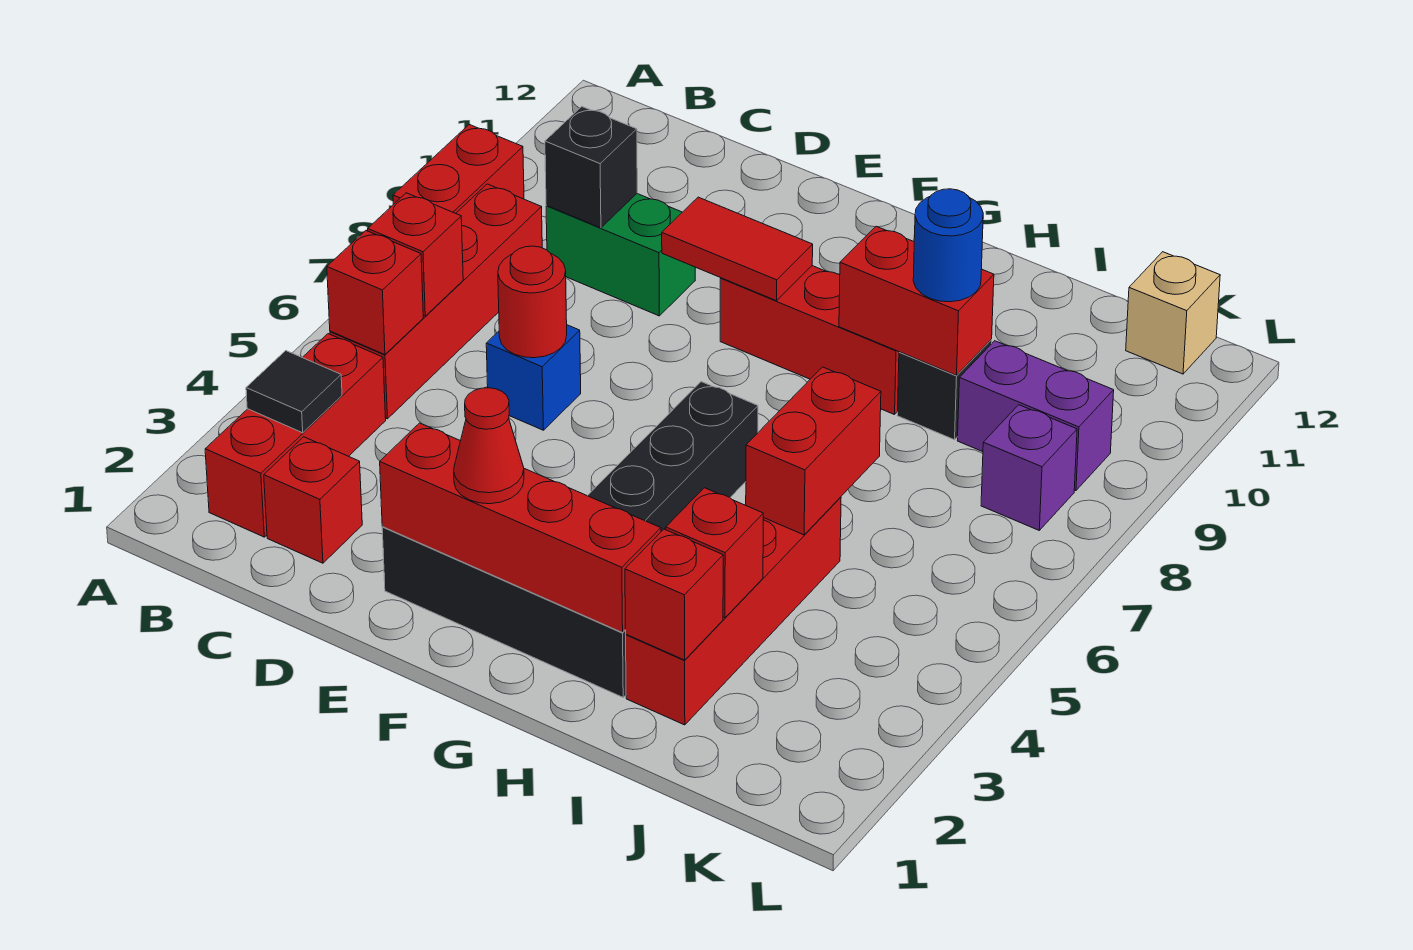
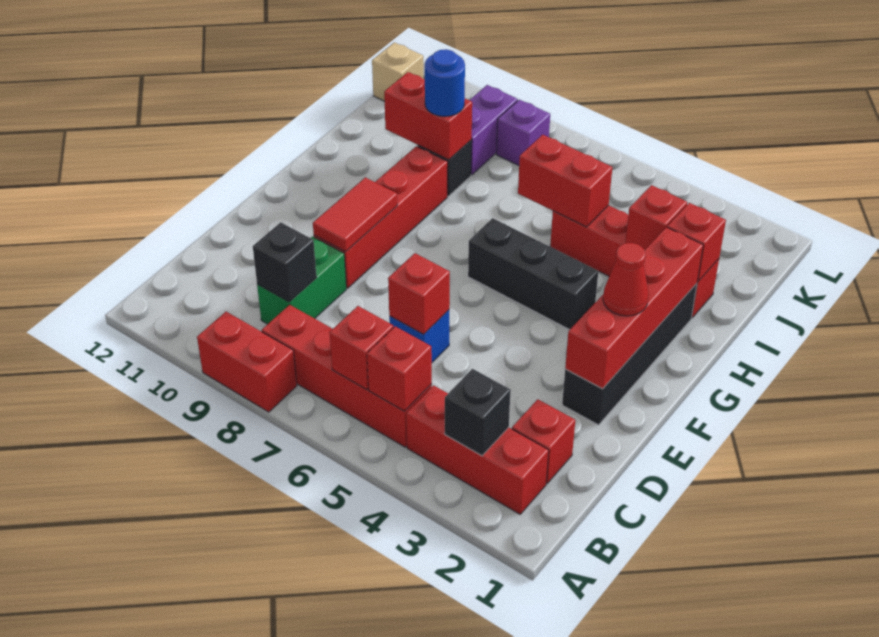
black 1x1 tile [246,351,342,433] -> black 1x1 brick [445,369,511,456]
red 1x1 round brick [498,246,567,358] -> red 1x1 brick [388,253,450,334]
red 1x3 brick [720,266,899,415] -> red 1x4 brick [314,146,448,288]
red 1x2 brick [839,226,994,375] -> red 1x2 brick turned to [384,72,472,160]

